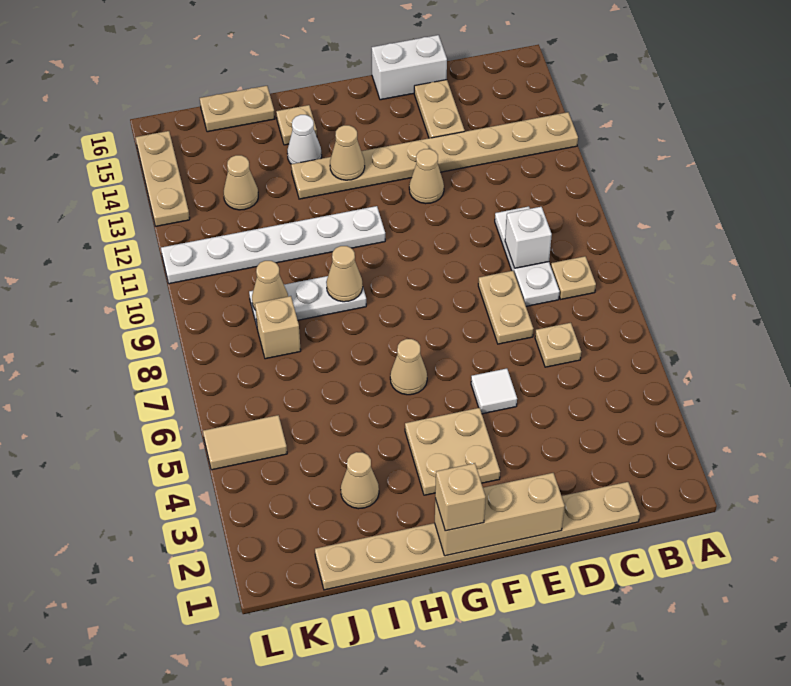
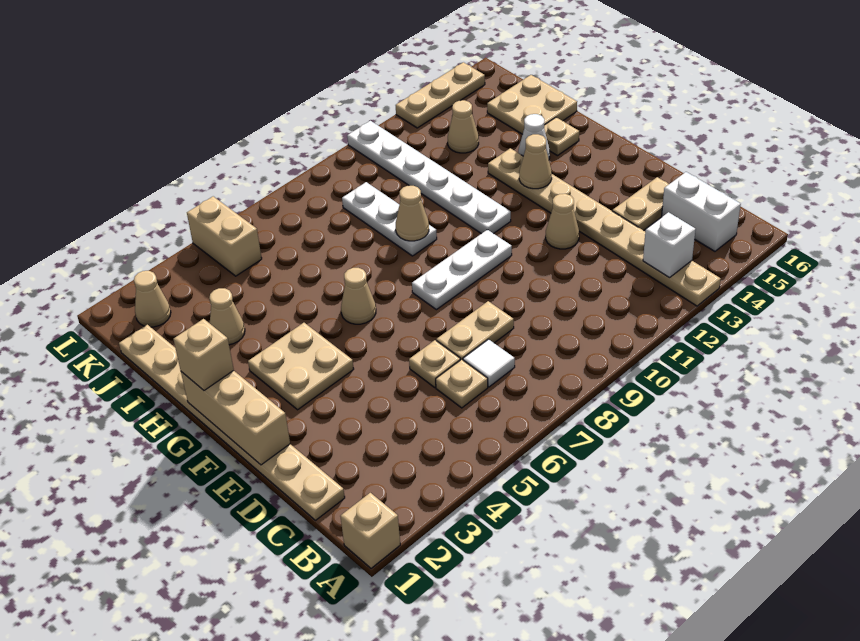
tan 1x1 plate [551,256,596,299] -> tan 1x1 plate moved to [409,340,460,387]
white 1x3 plate [495,206,560,306] -> white 1x3 plate moved to [412,230,512,310]
white 1x1 brick [505,207,552,268] -> white 1x1 brick moved to [643,212,696,278]
white 1x2 brick [372,35,447,100] -> white 1x2 brick moved to [662,172,741,251]
white 1x1 tile [471,368,517,414] -> white 1x1 tile moved to [463,339,515,387]
tan 1x2 plate [200,86,275,132] -> tan 2x2 plate [487,75,577,134]
tan 1x1 brick [255,296,301,359] -> tan 1x1 brick moved to [340,493,400,568]
tan 1x1 cone [252,261,288,310] -> tan 1x1 cone moved to [134,271,171,327]
tan 1x2 tile [203,415,287,470] -> tan 1x2 brick [187,196,262,276]

